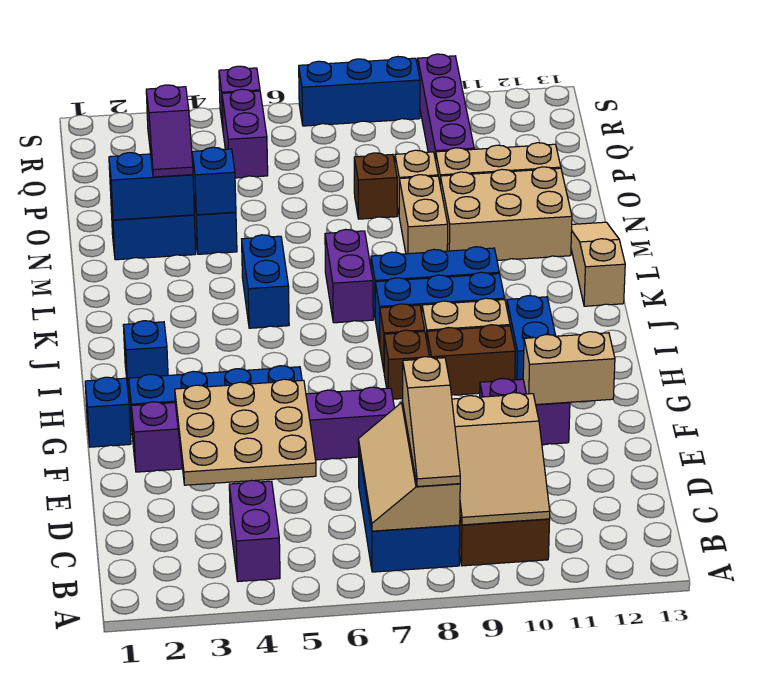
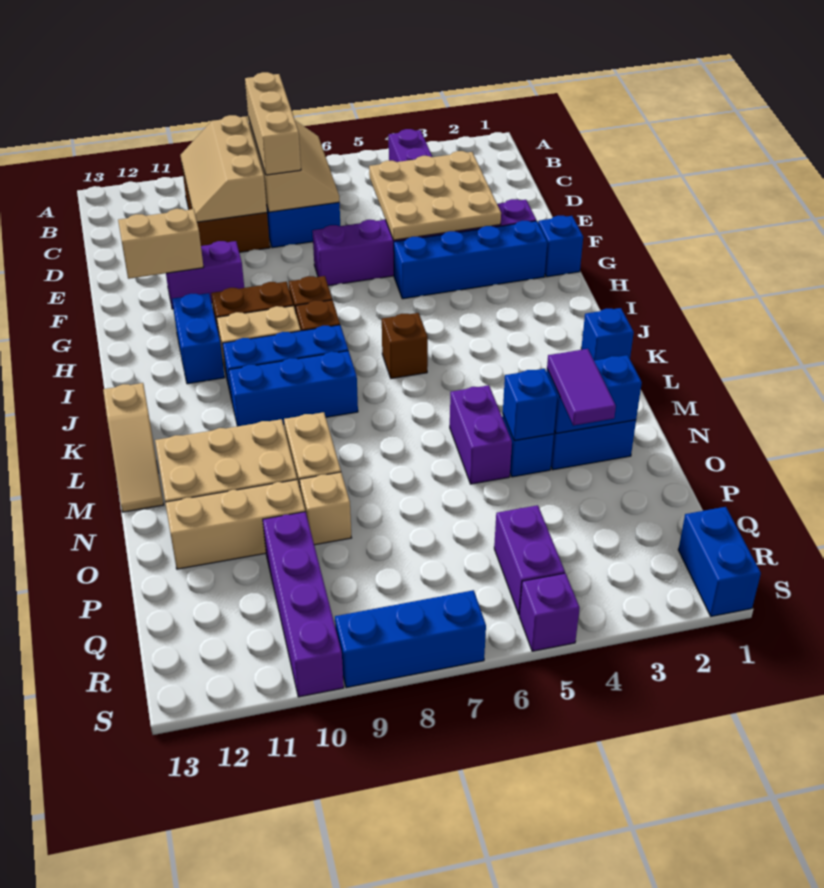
tan 1x3 slope [403,357,460,487] -> tan 1x3 brick [245,72,301,175]
tan 2x3 slope [452,393,550,525] -> tan 2x3 slope turned to [181,115,267,222]
blue 1x1 brick [123,321,168,390] -> blue 1x1 brick moved to [581,308,634,360]
blue 1x2 brick [242,235,289,328] -> blue 1x2 brick moved to [678,507,761,616]
purple 1x2 brick [325,229,373,323] -> purple 1x2 brick moved to [450,385,512,484]
purple 1x2 slope [146,85,193,177] -> purple 1x2 tile [547,349,616,426]
brown 1x1 brick [354,153,397,219] -> brown 1x1 brick moved to [382,313,428,379]

